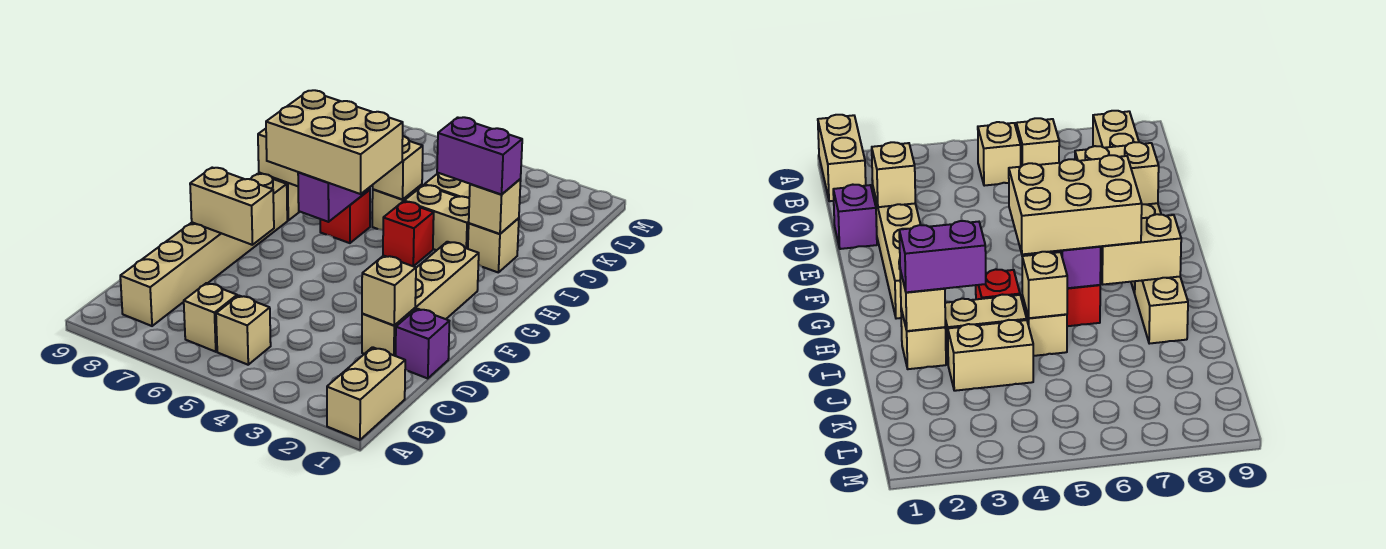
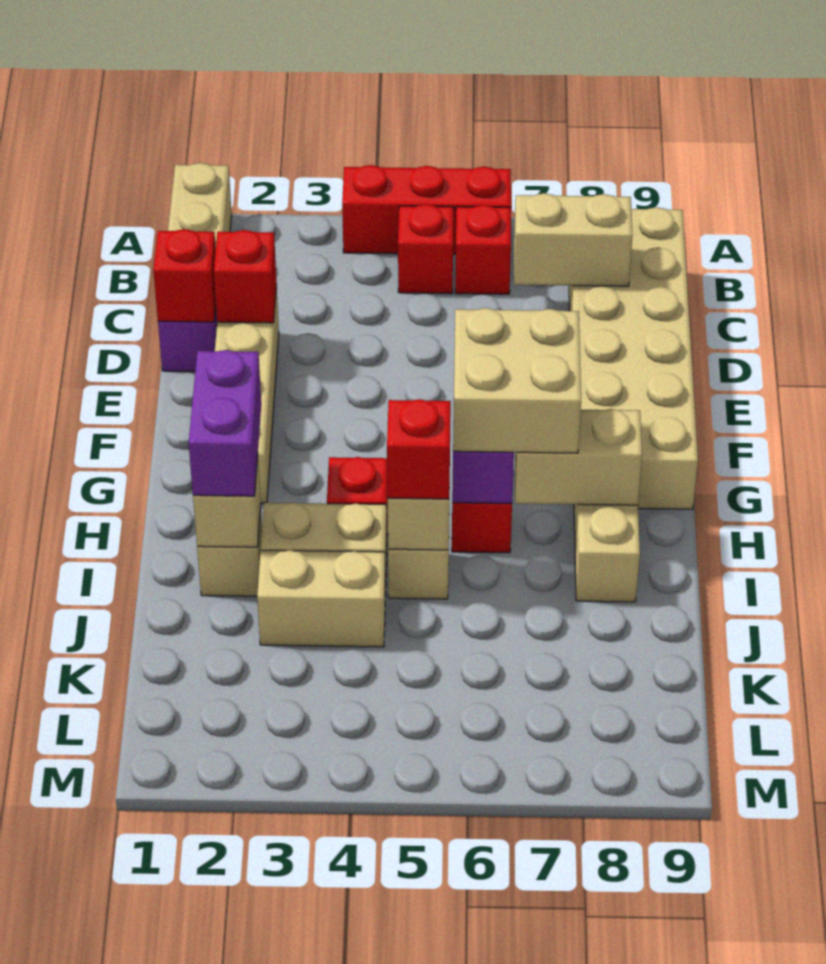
none -> red 1x3 brick [342,165,511,254]
tan 1x1 brick [216,295,271,365] -> red 1x1 brick [398,204,454,294]
tan 1x1 brick [184,283,237,352] -> red 1x1 brick [455,205,511,294]
tan 1x6 brick [120,174,287,326] -> tan 2x6 brick [569,207,698,509]
none -> red 1x1 brick [153,229,216,322]
tan 1x1 brick [362,256,416,325] -> red 1x1 brick [214,230,277,323]
tan 1x2 brick [190,168,274,245] -> tan 1x2 brick moved to [514,193,633,286]
tan 2x3 brick [266,90,403,194] -> tan 2x2 brick [453,308,581,453]
purple 1x2 brick [437,117,522,195] -> purple 1x2 brick turned to [189,350,261,496]
none -> red 1x1 brick [387,399,451,499]

